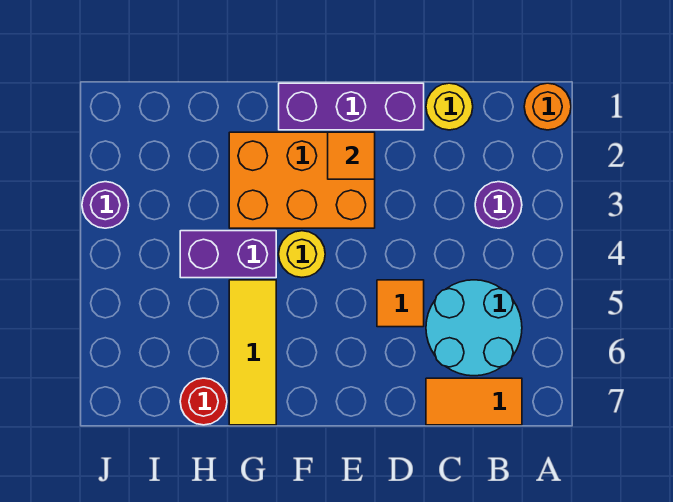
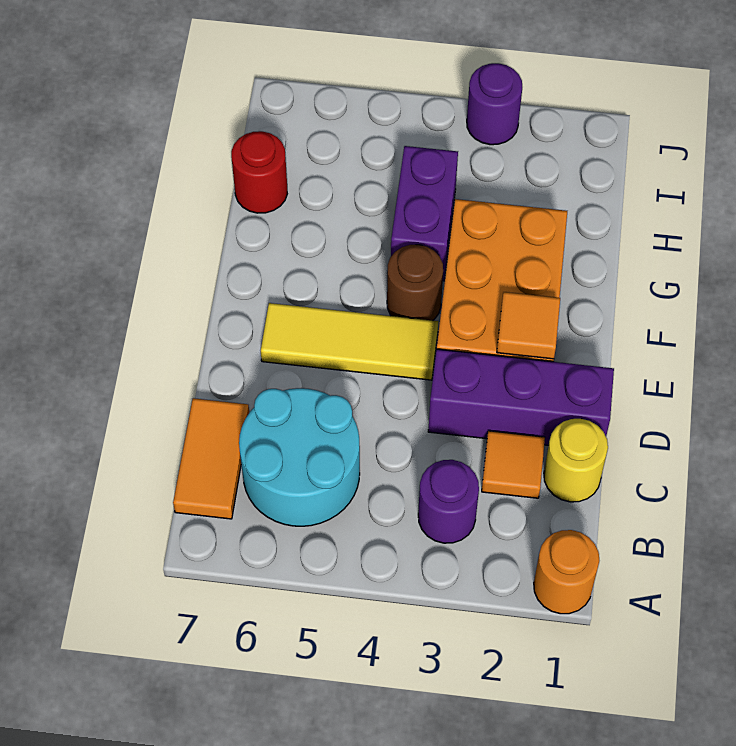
purple 1x3 brick [279,83,424,130] -> purple 1x3 brick turned to [428,349,614,445]
orange 1x1 tile [377,280,424,327] -> orange 1x1 tile moved to [482,431,545,498]
yellow 1x1 round brick [279,231,325,277] -> brown 1x1 round brick [387,245,443,321]
yellow 1x3 tile [229,280,276,425] -> yellow 1x3 tile moved to [261,303,439,380]

